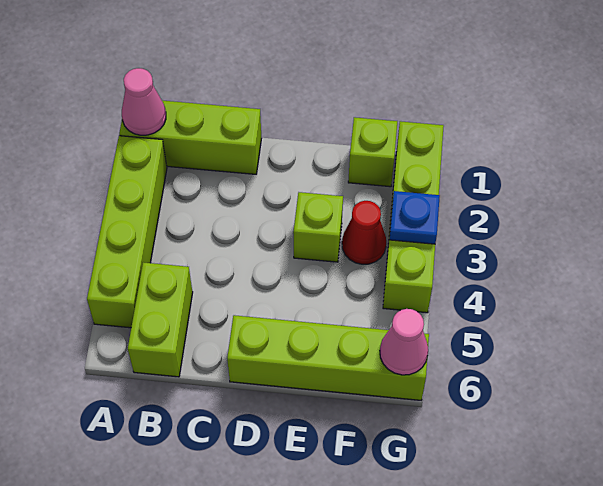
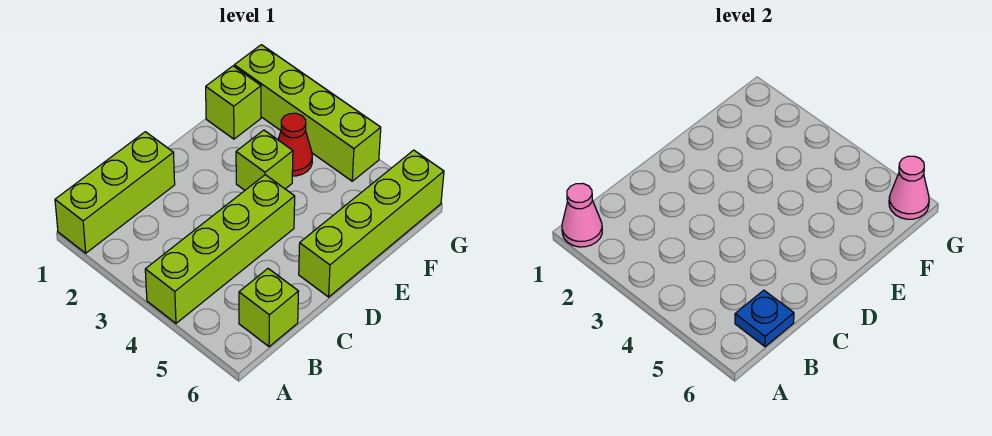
lime 1x4 brick [87,136,167,328] -> lime 1x4 brick turned to [145,175,295,323]
lime 1x2 brick [128,262,193,377] -> lime 1x1 brick [239,269,299,347]
blue 1x1 plate [389,191,440,244] -> blue 1x1 plate moved to [735,290,794,347]

